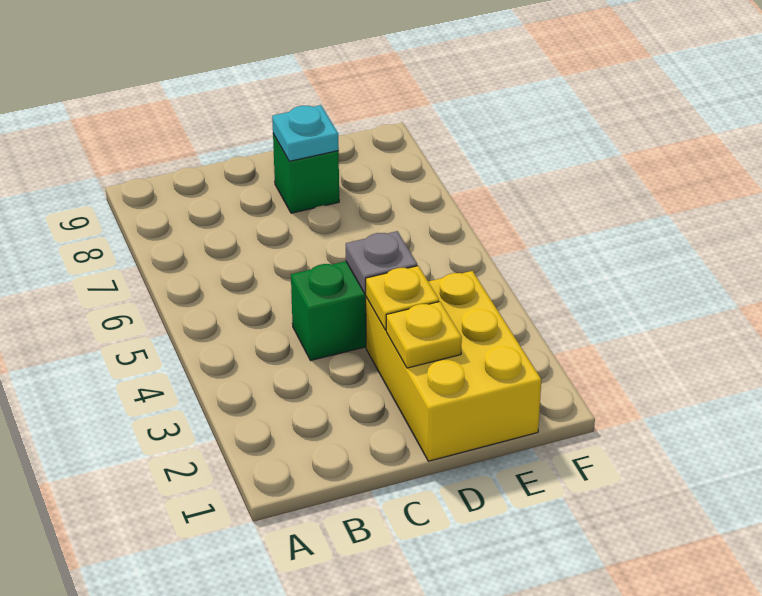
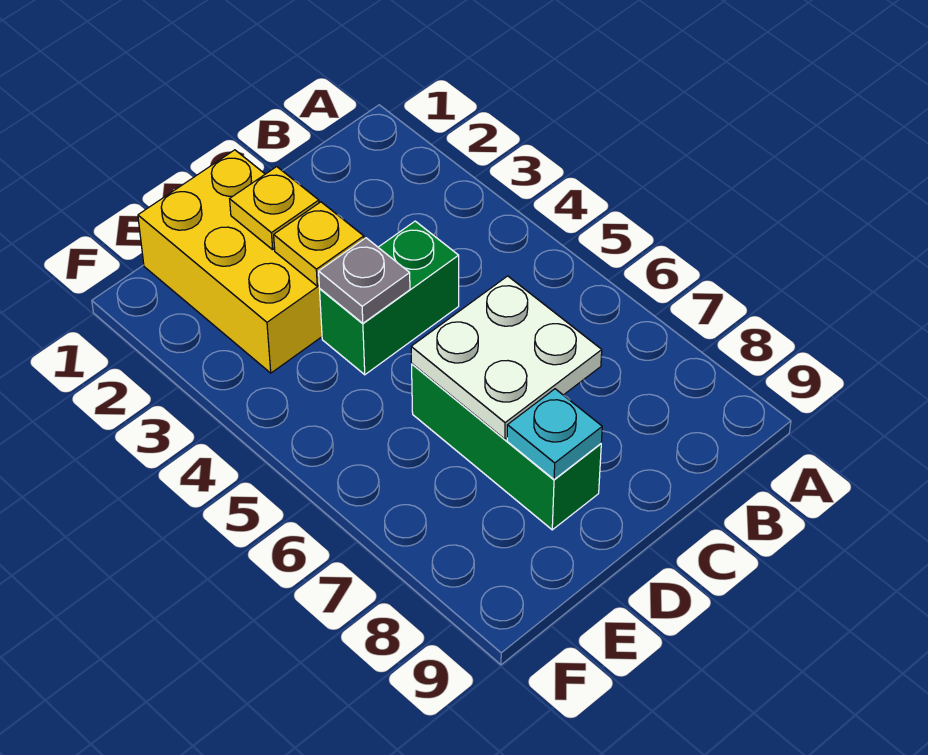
none -> white 2x2 plate [411,276,602,439]
green 1x1 brick [273,134,339,213] -> green 1x3 brick [412,364,601,530]

